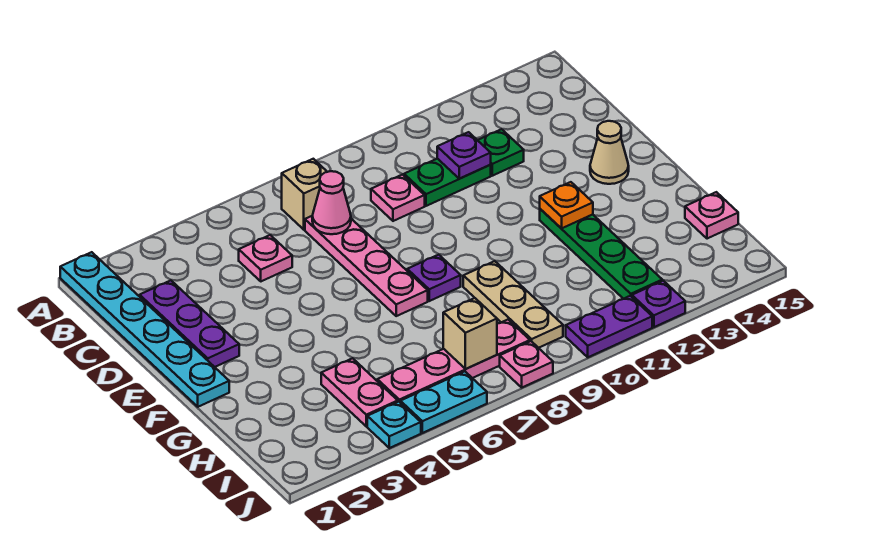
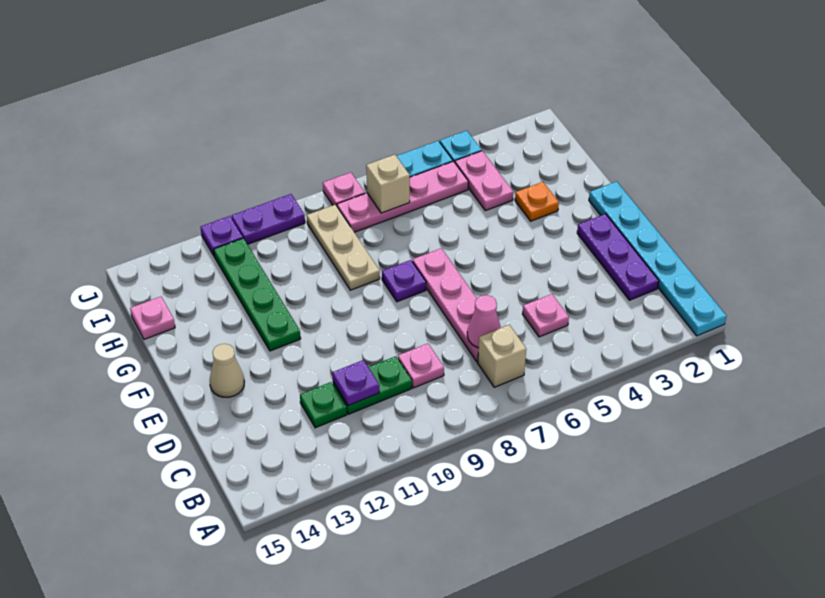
orange 1x1 plate [540,182,593,229] -> orange 1x1 plate moved to [515,182,559,221]

